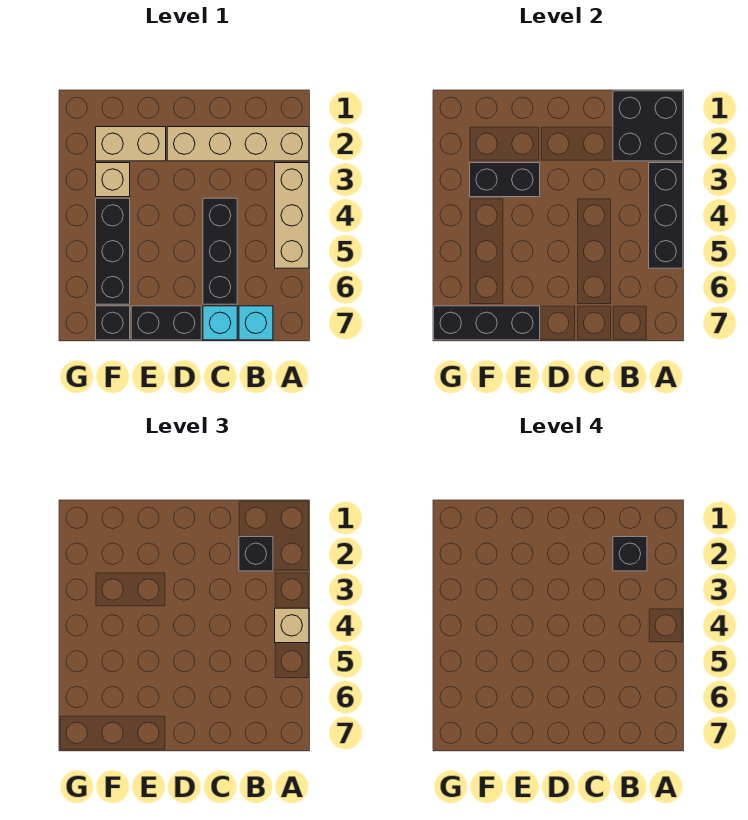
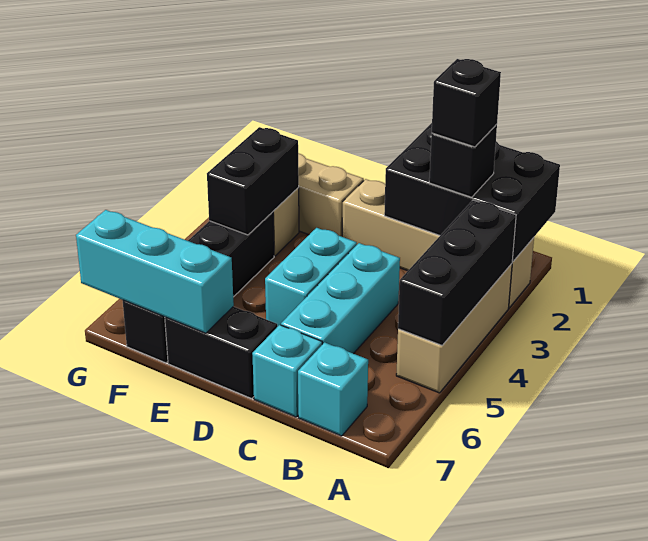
black 2x2 brick [613,91,683,161] -> black 2x3 brick [384,123,560,261]
tan 1x1 brick [275,608,309,643] -> none
black 1x3 brick [203,198,237,304] -> cyan 1x3 brick [281,243,400,354]
none -> cyan 1x2 brick [265,228,357,326]
black 1x2 brick [470,163,540,197] -> black 1x2 brick turned to [207,127,299,235]
black 1x3 brick [434,306,540,340] -> cyan 1x3 brick [76,210,234,333]

